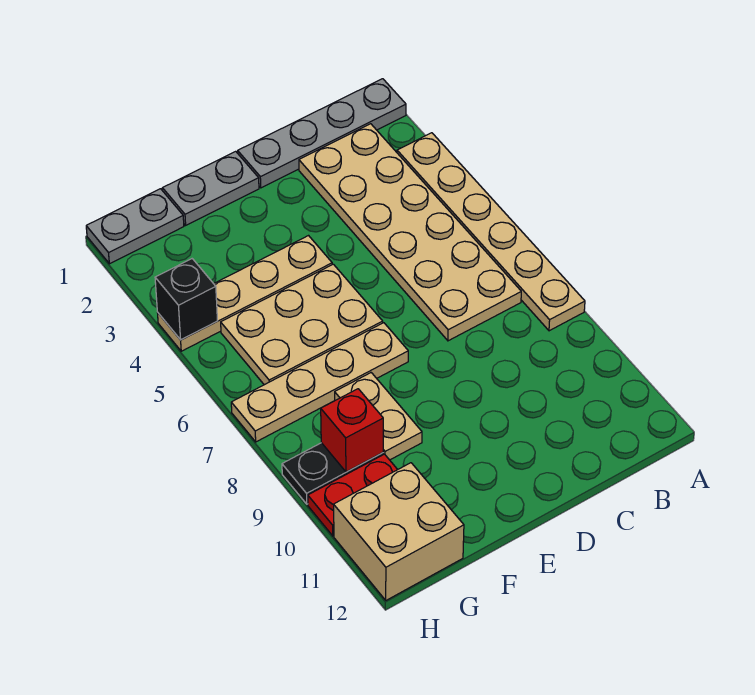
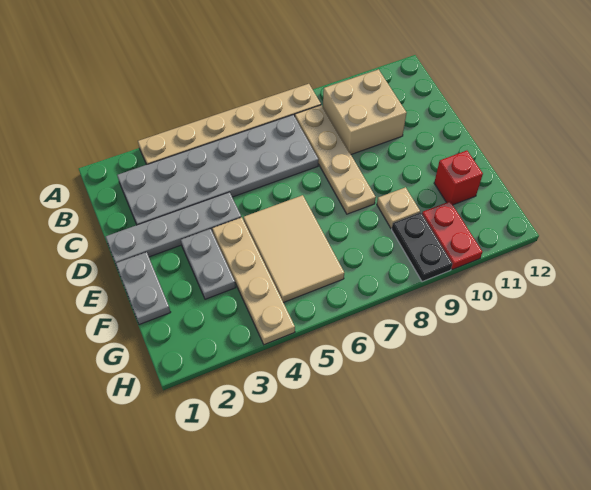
grey 1x4 plate [238,79,406,188] -> grey 1x4 plate turned to [106,192,241,263]
tan 2x6 plate [299,124,521,341] -> grey 2x6 plate [117,115,318,225]
tan 2x3 plate [221,264,383,385] -> tan 2x3 tile [244,195,344,303]
tan 1x4 plate [231,323,408,442] -> tan 1x4 plate moved to [295,105,376,214]
tan 1x2 plate [335,373,422,460] -> tan 1x1 plate [377,187,420,229]
grey 1x2 plate [86,189,184,264] -> grey 1x2 plate moved to [181,229,236,299]
red 1x1 brick [321,389,383,472] -> red 1x1 brick moved to [434,151,483,205]
tan 2x2 brick [334,463,464,600] -> tan 2x2 brick moved to [323,69,406,154]
black 1x1 brick [155,259,218,340] -> none

